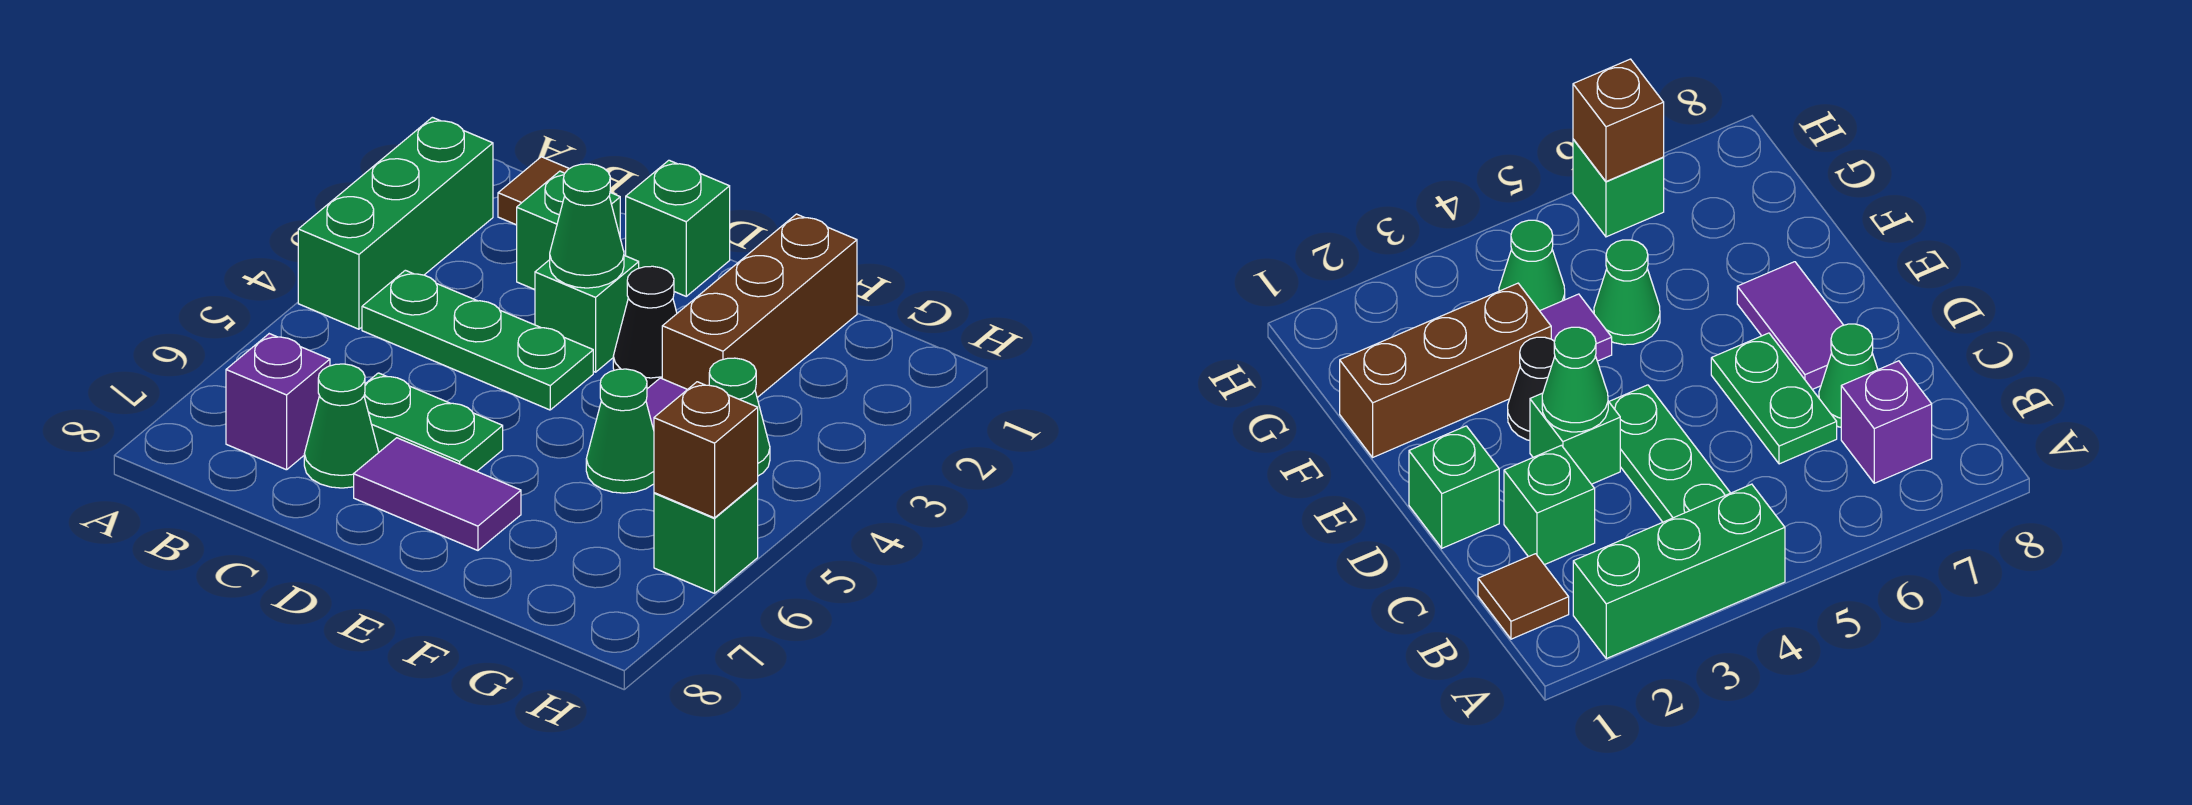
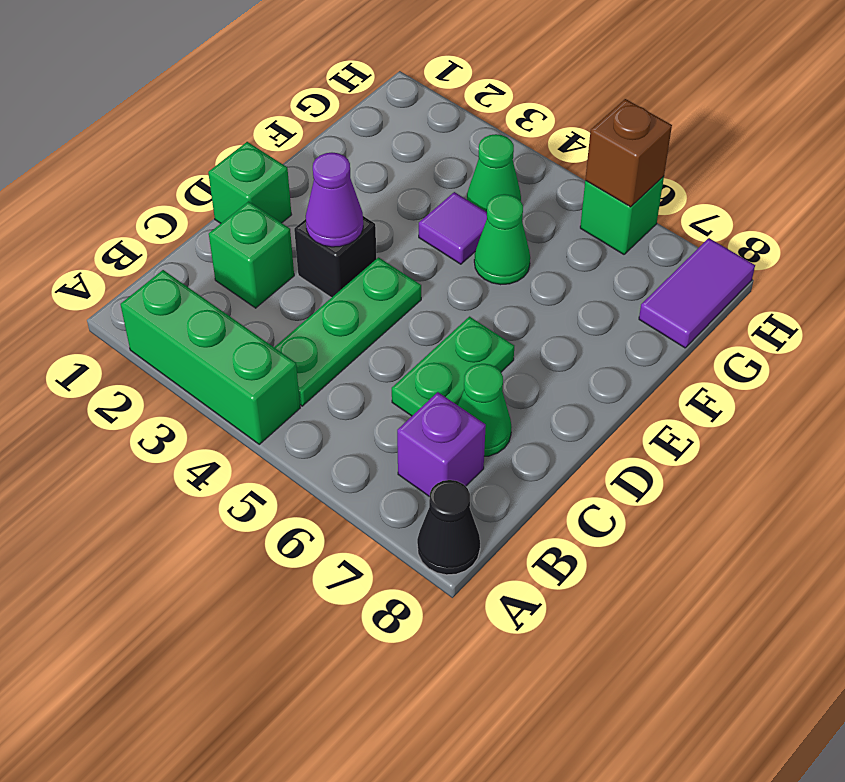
brown 1x1 tile [498,157,569,225] -> none
green 1x1 brick [535,255,639,372] -> black 1x1 brick [294,216,376,298]
green 1x1 cone [550,164,624,288] -> purple 1x1 cone [306,153,363,247]
purple 1x2 tile [354,438,521,550] -> purple 1x2 tile moved to [639,238,755,348]
black 1x1 cone [613,266,677,389] -> black 1x1 cone moved to [417,480,480,575]
brown 1x3 brick [662,214,857,398] -> none

